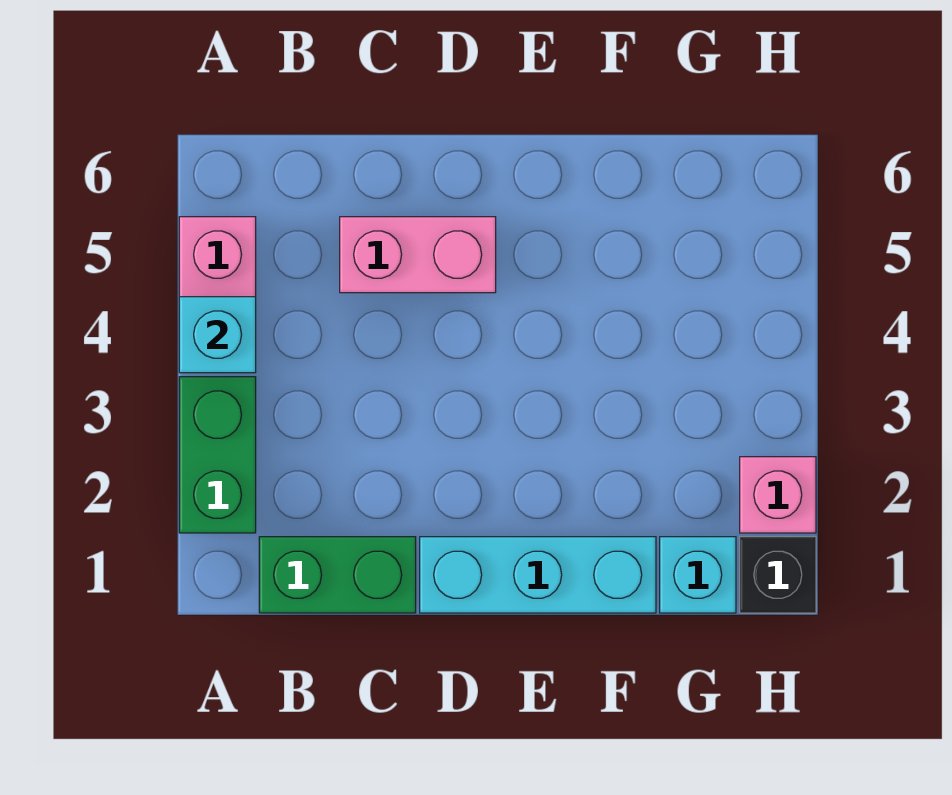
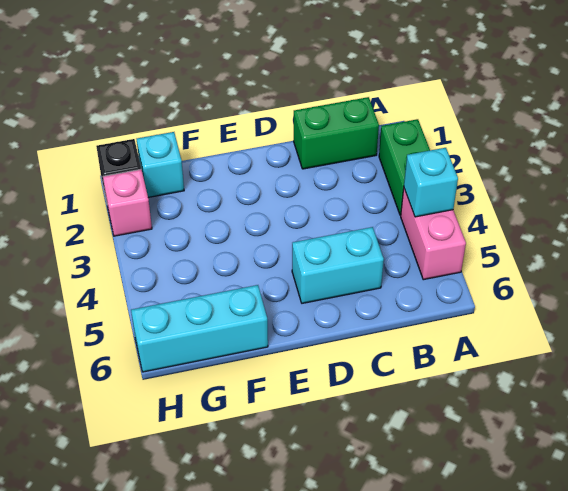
pink 1x2 brick [340,217,496,293] -> cyan 1x2 brick [292,227,384,303]
cyan 1x3 brick [420,537,656,613] -> cyan 1x3 brick moved to [131,285,268,372]

